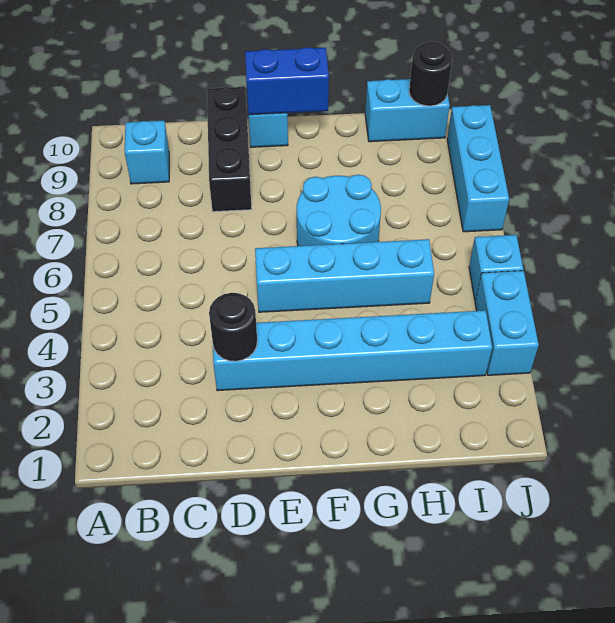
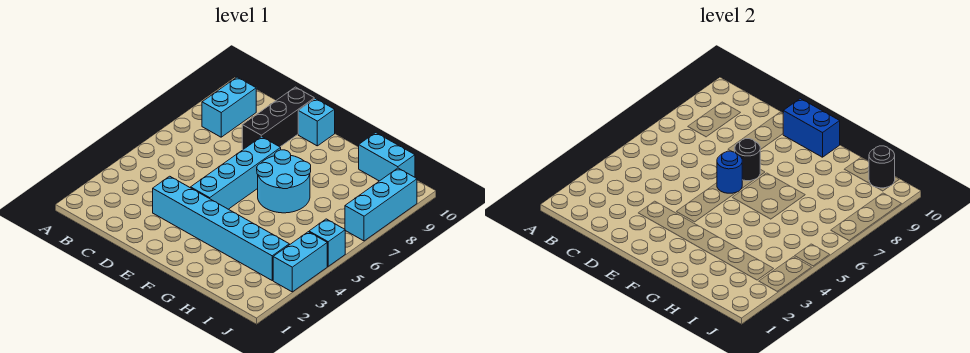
cyan 1x1 brick [125,121,169,184] -> cyan 1x2 brick [202,77,256,137]
black 1x1 round brick [209,293,257,361] -> black 1x1 round brick moved to [735,139,760,181]
cyan 1x4 brick [255,239,434,312] -> cyan 1x4 brick turned to [191,137,281,209]
none -> blue 1x1 round brick [717,151,742,193]

